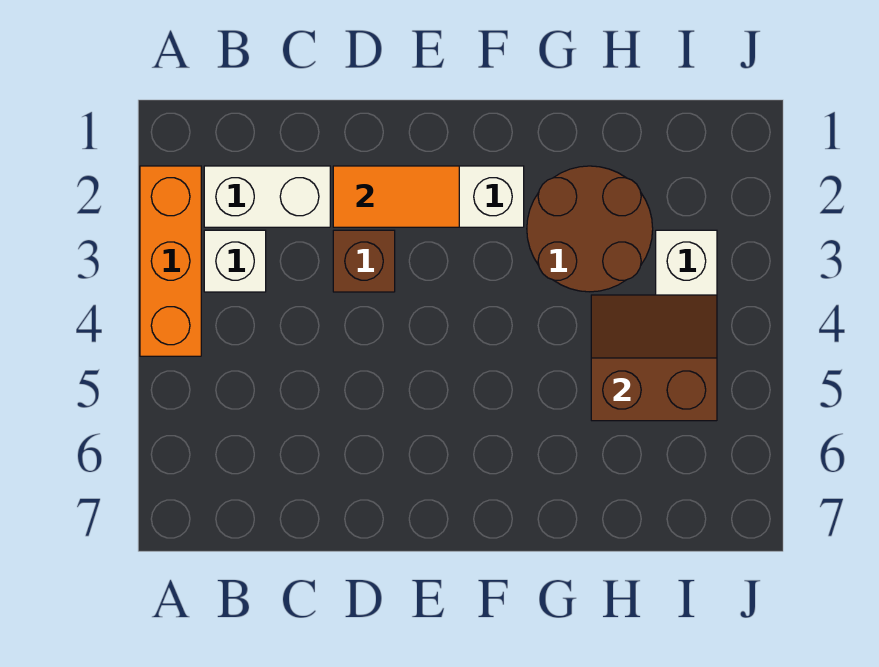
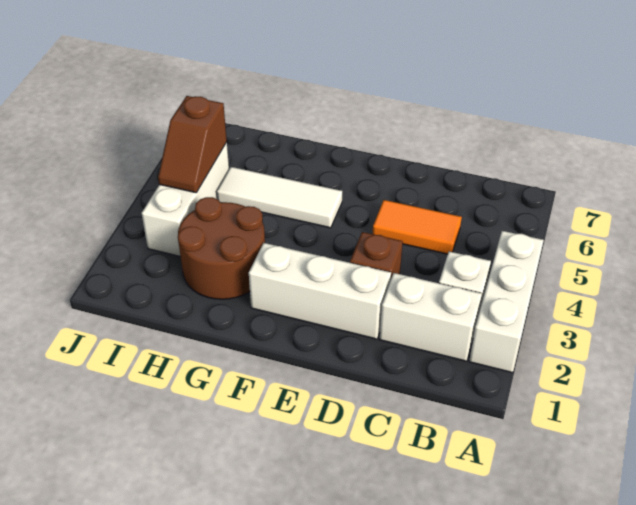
orange 1x3 brick [140,166,201,356] -> white 1x3 brick [469,231,544,373]
orange 1x2 tile [333,166,459,227] -> orange 1x2 tile moved to [373,200,462,254]
none -> white 1x3 tile [217,167,342,228]
brown 2x2 slope [591,295,717,421] -> brown 1x2 slope [158,96,227,193]

